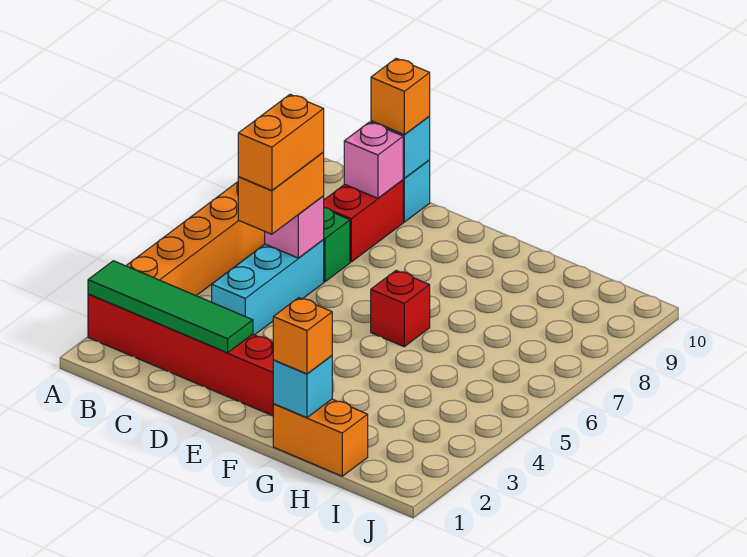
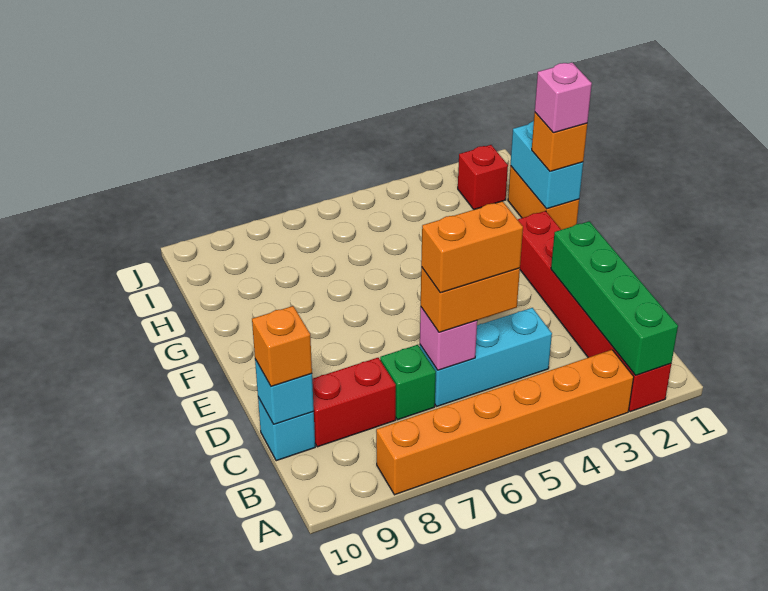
green 1x4 tile [88,261,253,353] -> green 1x4 brick [551,221,678,375]
pink 1x1 brick [344,122,403,198] -> pink 1x1 brick moved to [535,62,592,133]
red 1x1 brick [371,271,430,347] -> red 1x1 brick moved to [458,145,508,209]
cyan 1x1 brick [273,356,332,418] -> cyan 1x2 brick [511,121,583,209]

